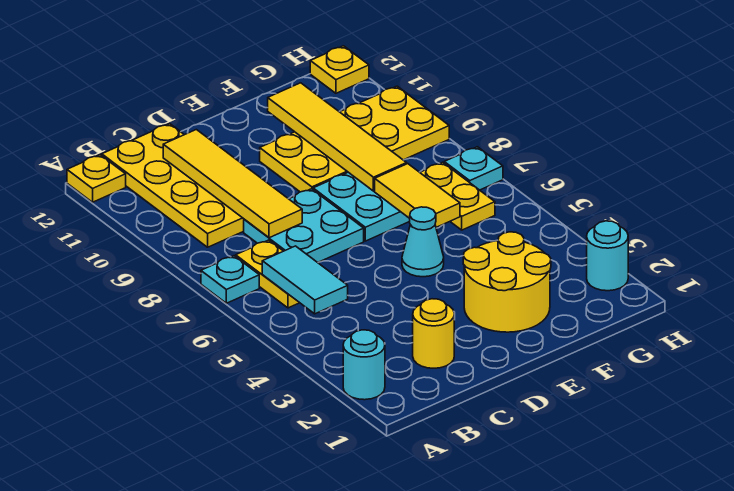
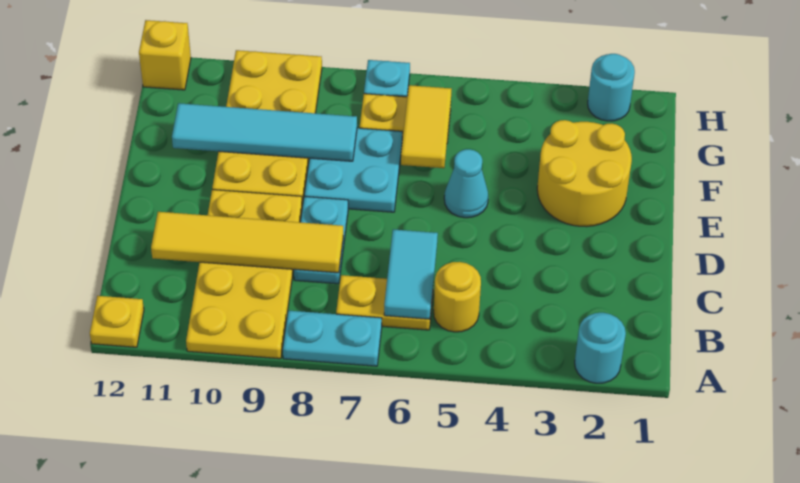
cyan 1x1 plate [201,256,259,303] -> cyan 1x2 plate [283,311,382,366]
cyan 1x2 tile [262,246,348,314] -> cyan 1x2 tile turned to [384,229,438,319]
yellow 2x4 plate [102,124,244,247] -> yellow 2x4 plate turned to [186,190,302,359]
yellow 1x1 round brick [413,299,454,368] -> yellow 1x1 round brick moved to [434,262,481,332]
cyan 2x2 plate [244,189,364,263] -> cyan 1x2 plate [294,197,348,284]
yellow 1x2 tile [375,164,460,227] -> yellow 1x2 tile turned to [401,85,451,168]
yellow 1x4 tile [268,83,407,191] -> cyan 1x4 tile [172,103,357,161]
yellow 1x1 plate [310,46,369,93] -> yellow 1x1 brick [139,20,191,90]

